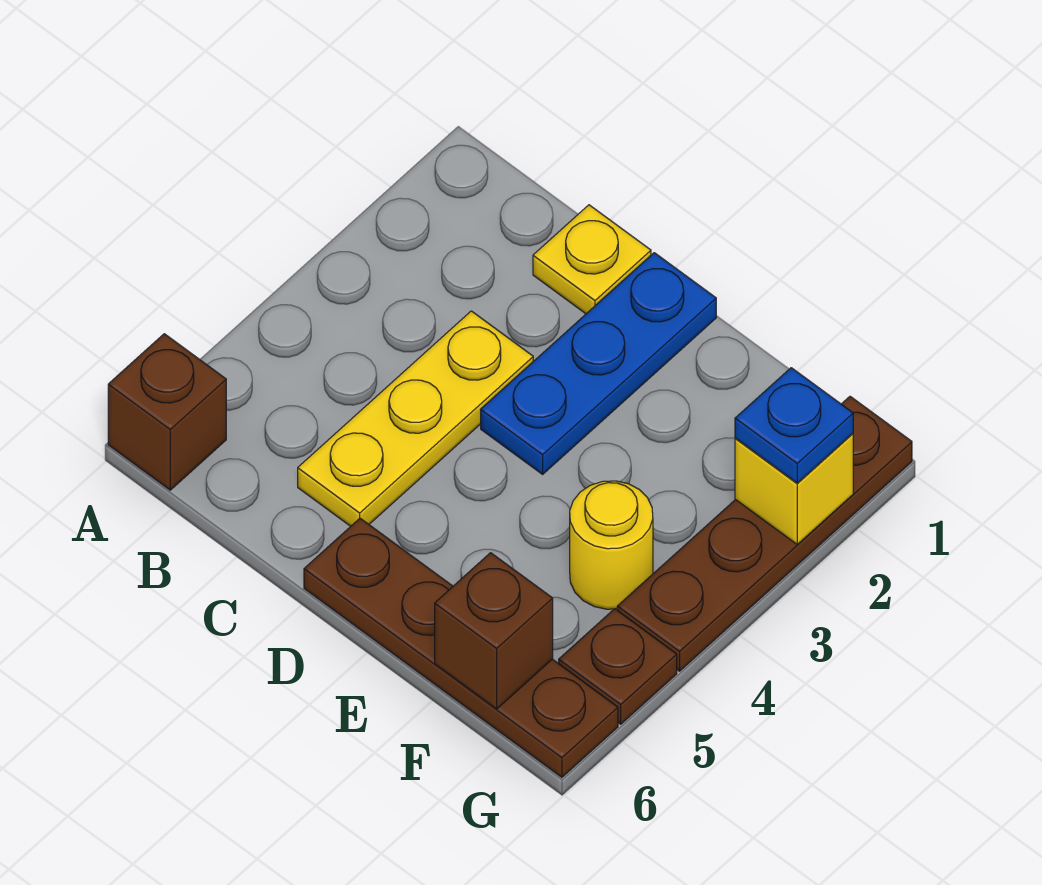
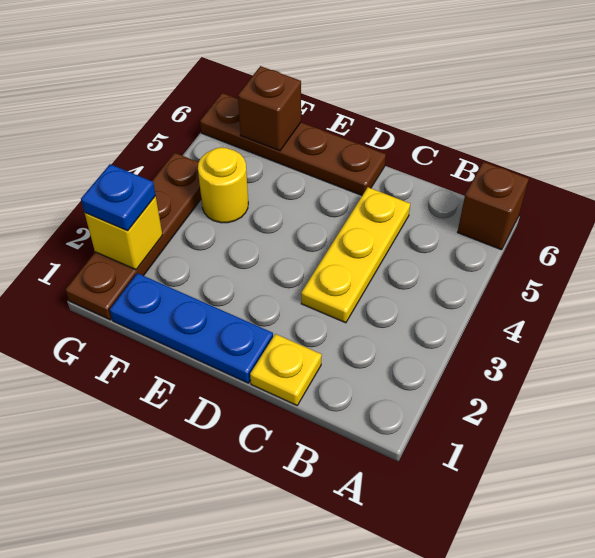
blue 1x3 plate [481,253,716,474] -> blue 1x3 plate turned to [110,273,273,383]
brown 1x1 plate [559,609,677,724] -> none

